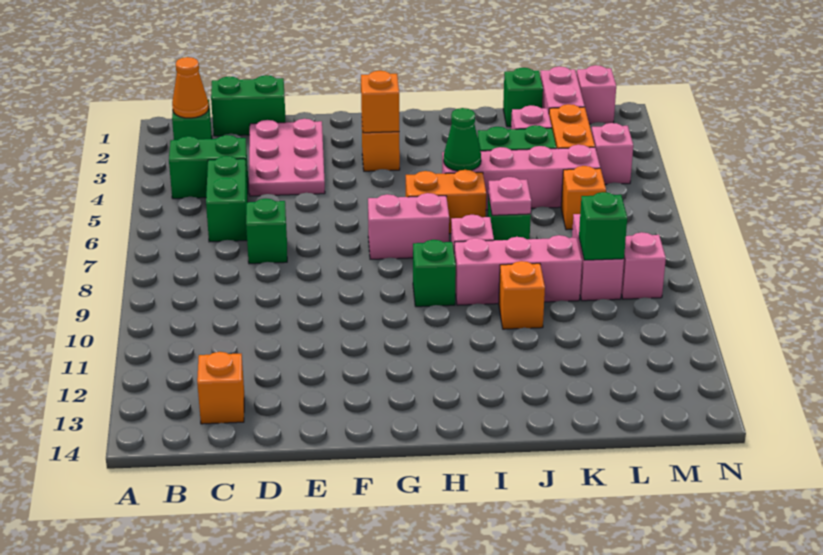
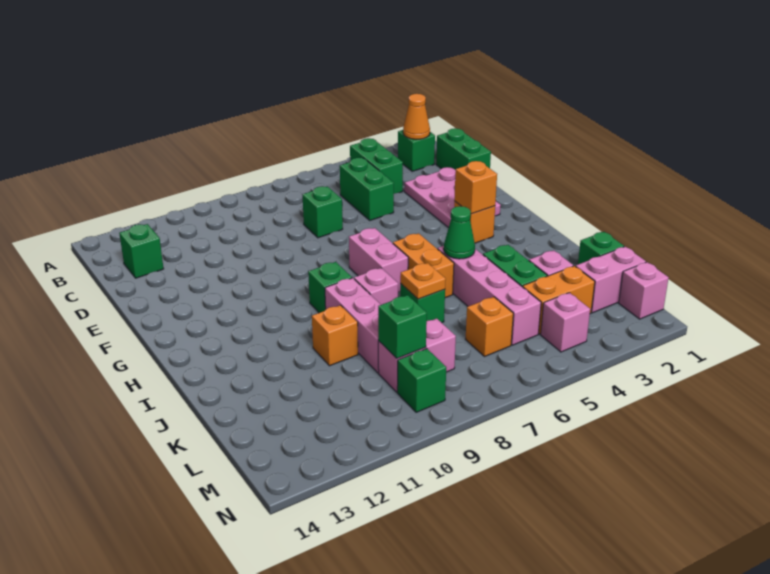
green 1x2 brick [206,156,248,242] -> green 1x2 brick turned to [340,158,394,220]
orange 1x1 brick [197,352,244,424] -> green 1x1 brick [119,224,164,278]
pink 2x3 plate [249,119,325,196] -> pink 2x3 plate turned to [404,167,501,228]
pink 1x1 plate [488,177,531,215] -> orange 1x1 plate [400,263,446,299]
pink 1x1 brick [621,232,666,299] -> green 1x1 brick [397,349,446,412]

